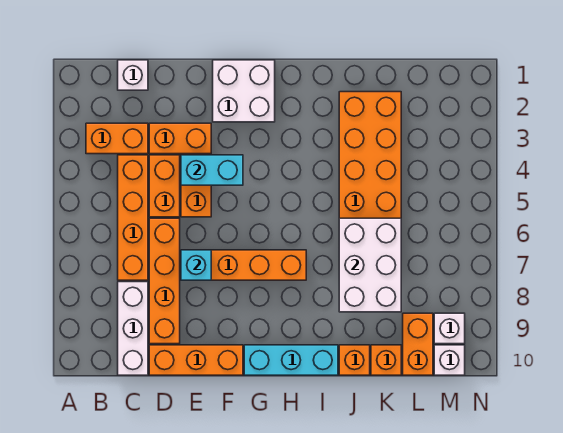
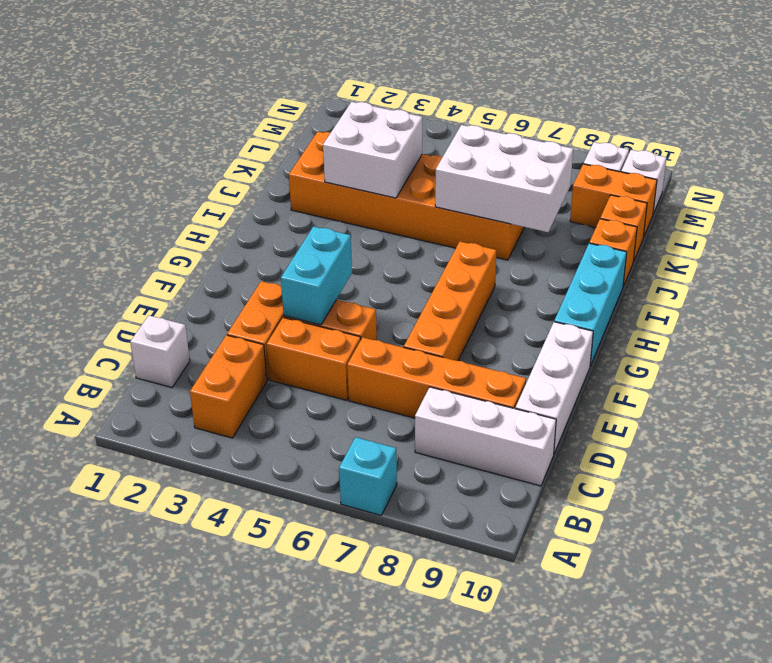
orange 1x4 brick [118,155,148,280] -> none
orange 1x3 brick [149,345,243,375] -> white 1x3 brick [515,322,593,453]
cyan 1x1 brick [181,250,211,280] -> cyan 1x1 brick moved to [339,437,397,515]
white 2x2 brick [213,60,275,122] -> white 2x2 brick moved to [323,102,422,198]

